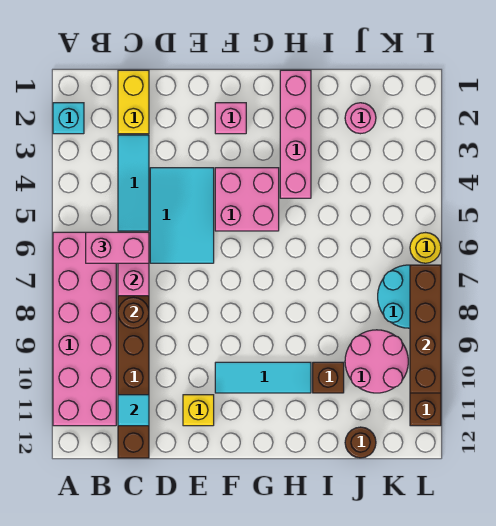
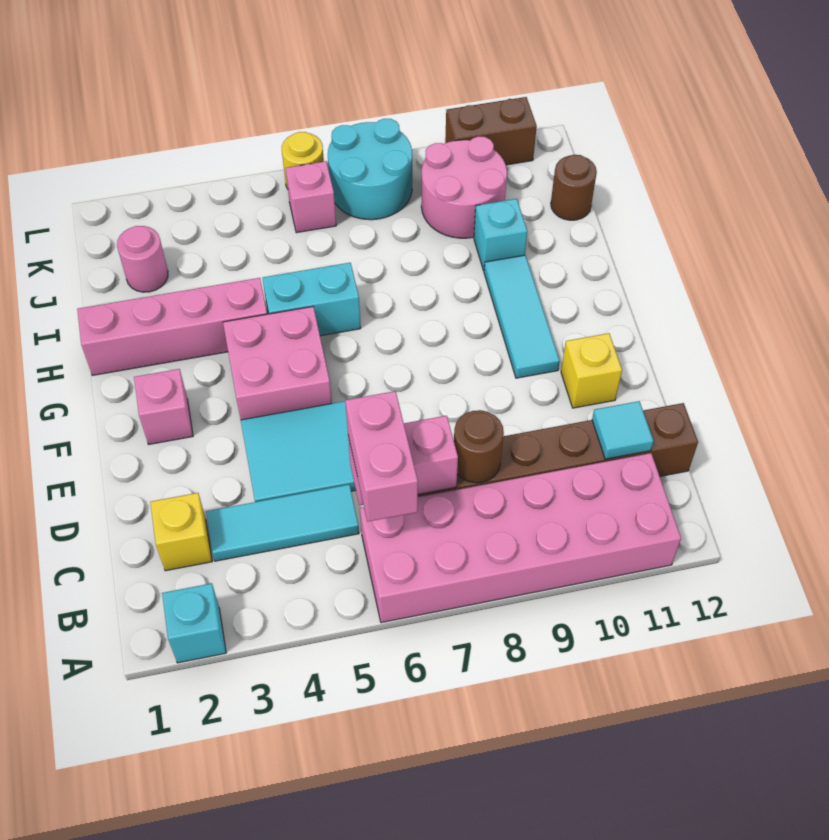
yellow 1x2 brick [118,70,149,134] -> yellow 1x1 brick [150,493,212,571]
none -> cyan 1x2 brick [262,263,361,336]
brown 1x1 brick [313,362,344,393] -> cyan 1x1 brick [474,199,527,271]
none -> pink 1x1 brick [286,161,336,233]
brown 1x4 brick [410,265,441,393] -> none

